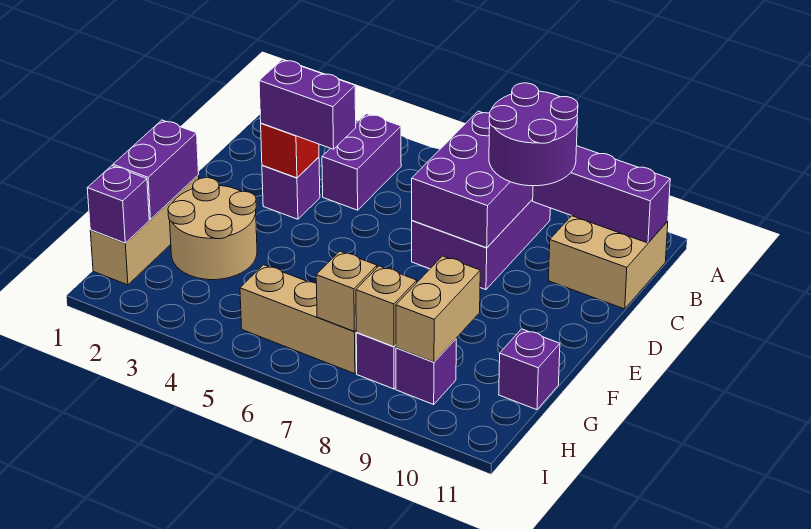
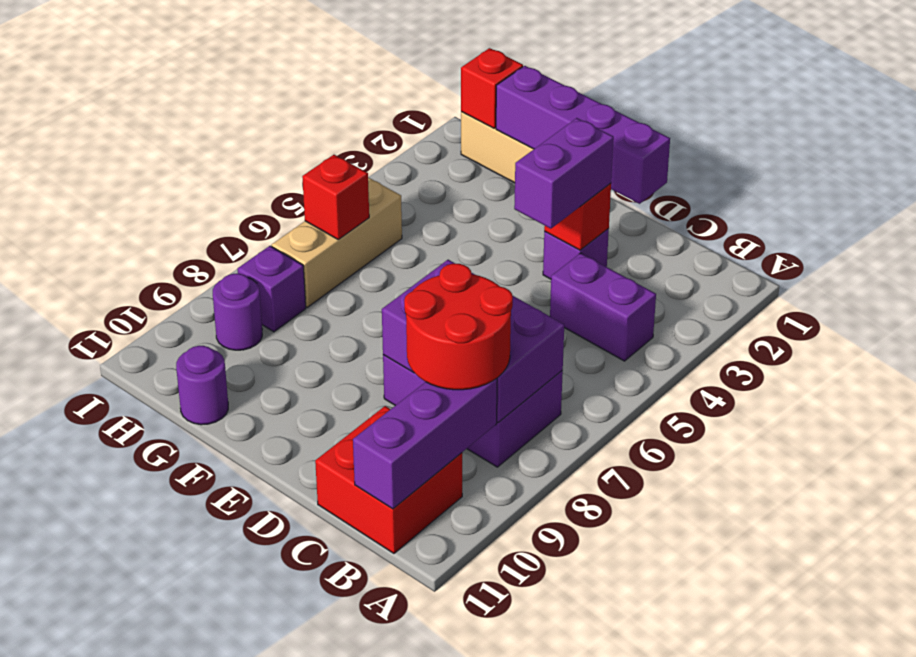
purple 2x2 round brick [489,83,578,186] -> red 2x2 round brick [404,264,513,390]
tan 2x2 brick [548,216,668,309] -> red 2x2 brick [315,406,462,553]
purple 1x2 brick [113,120,199,219] -> purple 1x4 brick [496,66,670,204]
tan 2x2 round brick [168,178,257,280] -> none
tan 1x2 brick [396,256,480,362] -> none
purple 1x1 brick [499,329,560,410] -> purple 1x1 round brick [176,346,228,425]
purple 1x1 brick [87,166,149,243] -> red 1x1 brick [461,48,523,128]
none -> red 1x1 brick [302,155,369,239]
tan 1x1 brick [316,251,377,331] -> none
tan 1x1 brick [356,266,417,347] -> none
purple 1x1 brick [396,339,456,404] -> purple 1x1 round brick [213,273,262,350]

